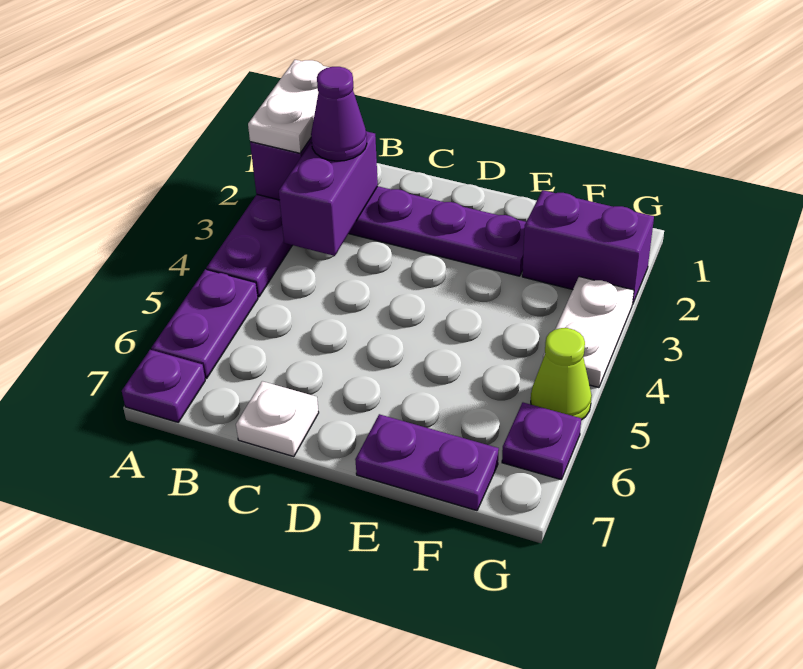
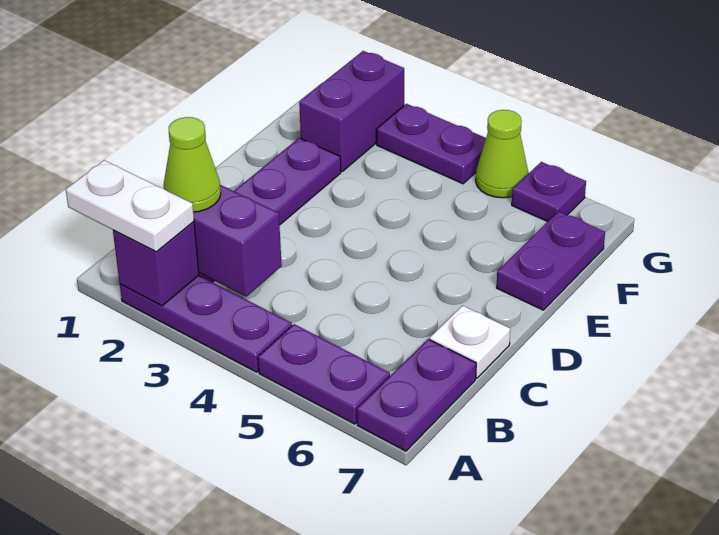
purple 1x1 plate [122,350,205,422] -> purple 1x2 plate [357,339,476,451]
purple 1x1 cone [311,67,367,161] -> lime 1x1 cone [163,117,221,212]
white 1x2 plate [543,277,634,388] -> purple 1x2 plate [377,104,486,184]

